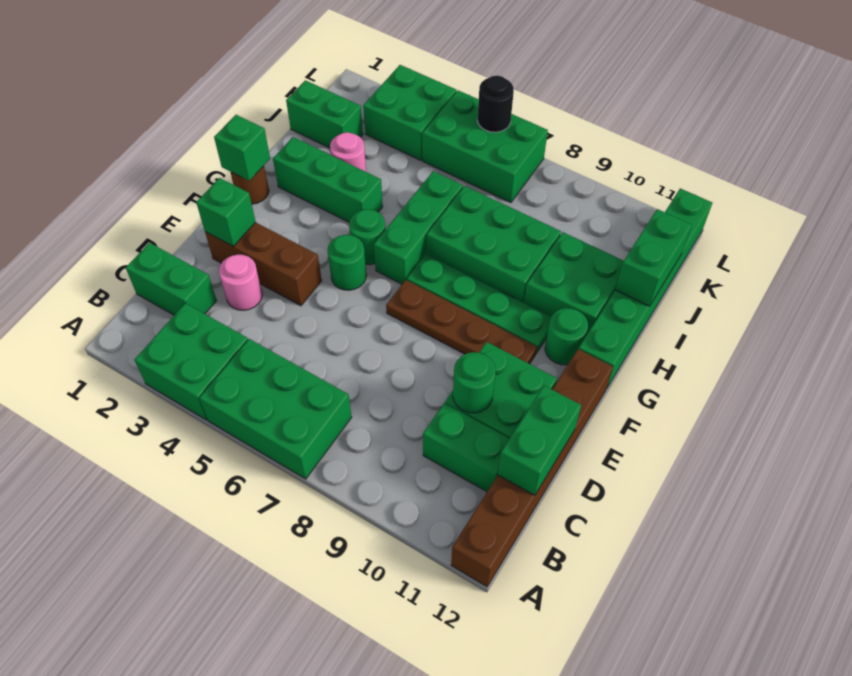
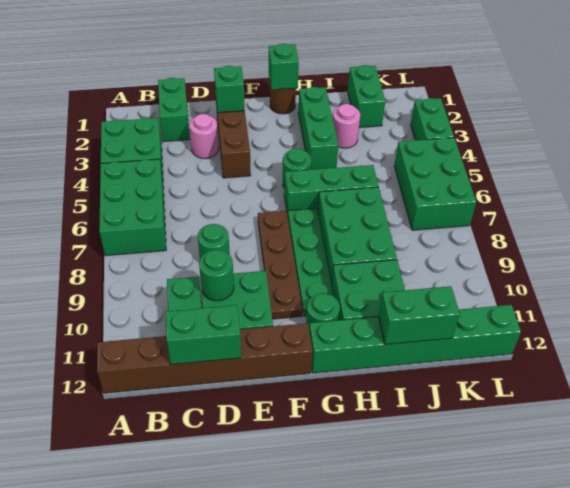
green 1x1 round brick [328,235,366,290] -> green 1x1 round brick moved to [198,224,230,259]
green 2x2 brick [363,65,457,160] -> green 1x2 brick [411,98,454,140]
black 1x1 round brick [477,75,514,132] -> none

